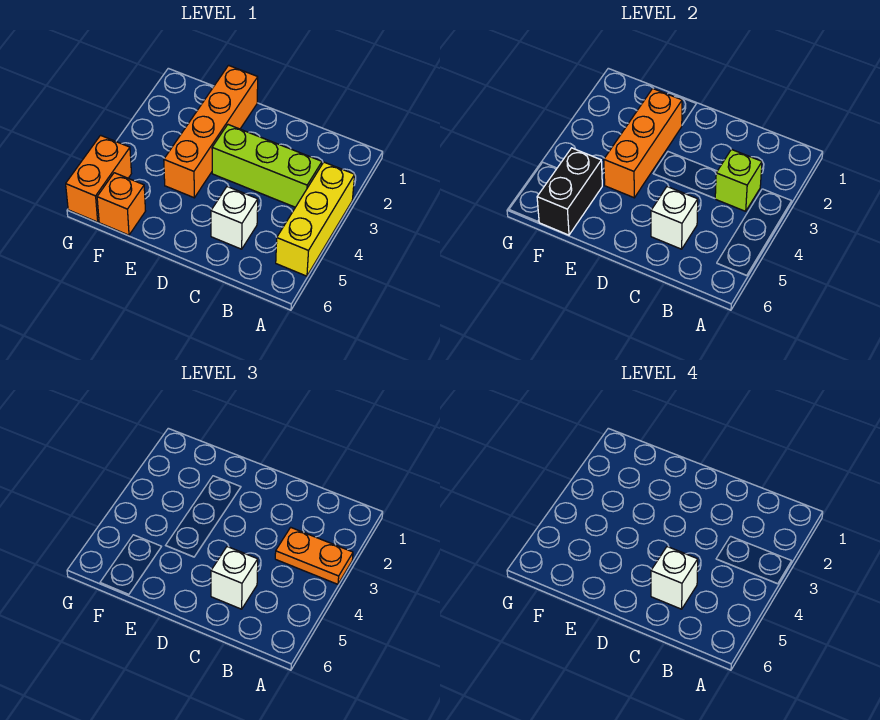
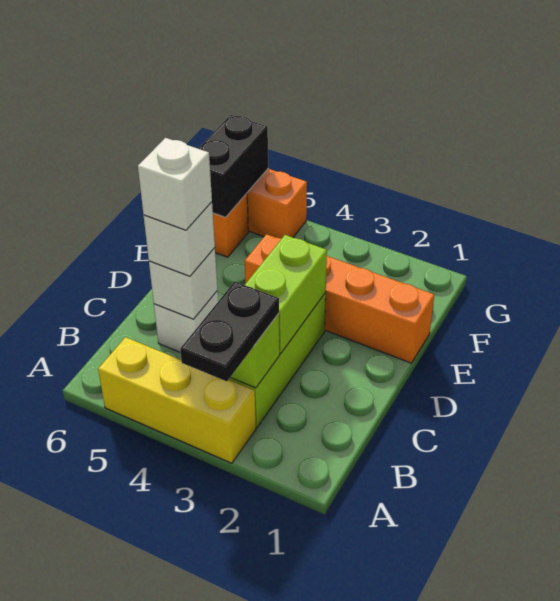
orange 1x2 plate [275,527,353,584] -> black 1x2 plate [180,282,279,381]
none -> lime 1x2 brick [245,235,327,354]
orange 1x3 brick [604,89,682,198] -> none
black 1x2 brick [537,148,602,235] -> black 1x2 brick turned to [199,115,268,217]

